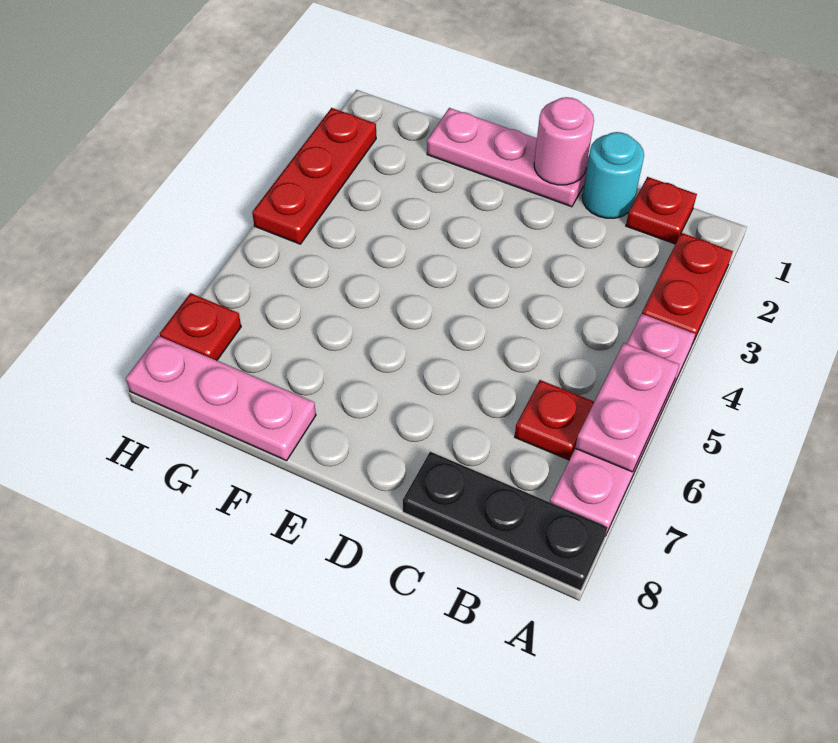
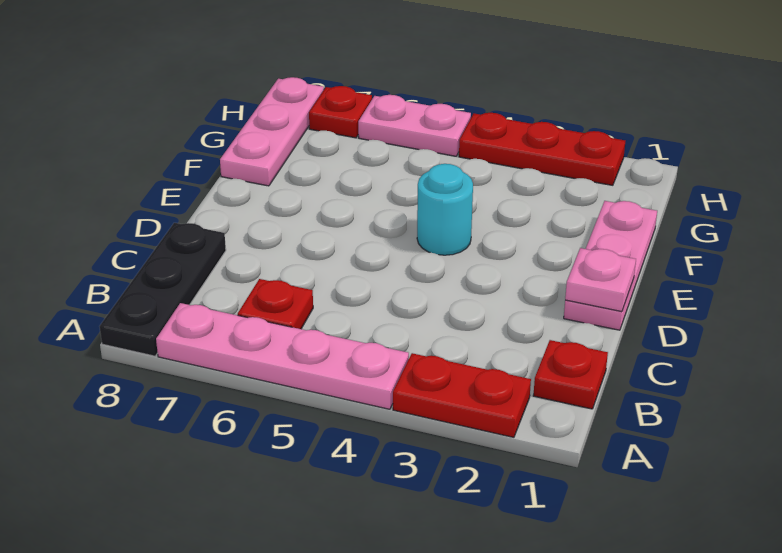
pink 1x2 plate [575,343,679,472] -> pink 1x2 plate moved to [358,95,471,156]
cyan 1x1 round brick [582,132,644,218] -> cyan 1x1 round brick moved to [417,164,473,255]
pink 1x1 round brick [534,97,594,185] -> pink 1x1 plate [565,248,636,312]

